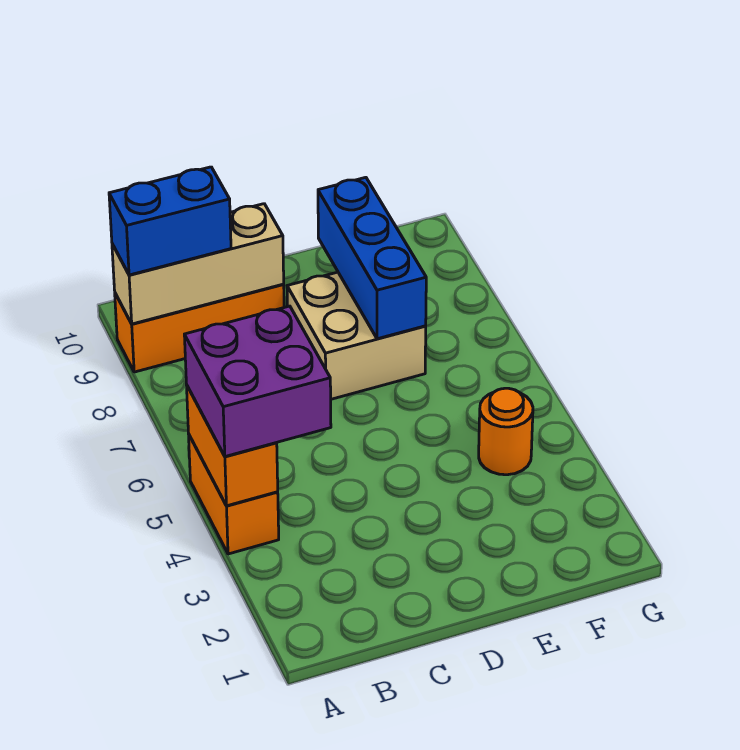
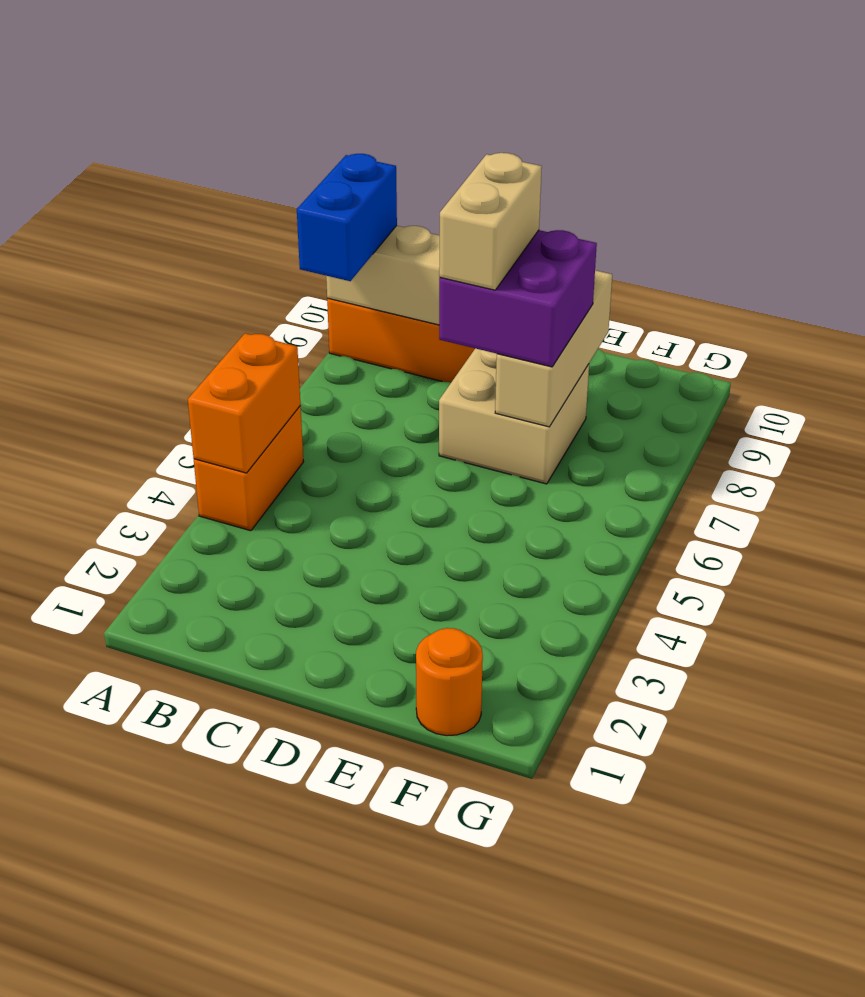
purple 2x2 brick [184,306,331,457] -> purple 2x2 brick moved to [439,230,597,367]
blue 1x2 brick [109,167,231,275] -> blue 1x2 brick turned to [297,154,397,281]
none -> tan 1x2 brick [439,153,542,290]
blue 1x3 brick [318,177,426,339] -> tan 1x3 brick [495,270,612,427]
orange 1x1 round brick [479,388,533,475] -> orange 1x1 round brick moved to [416,628,483,736]

